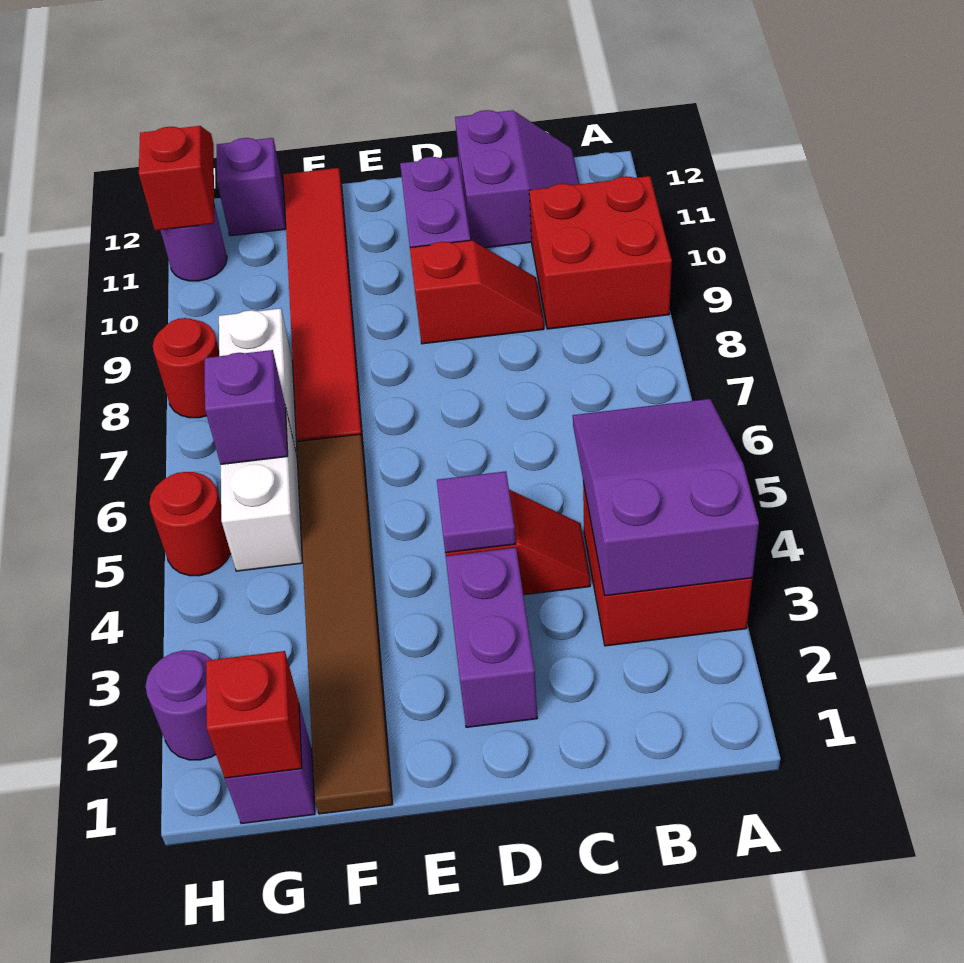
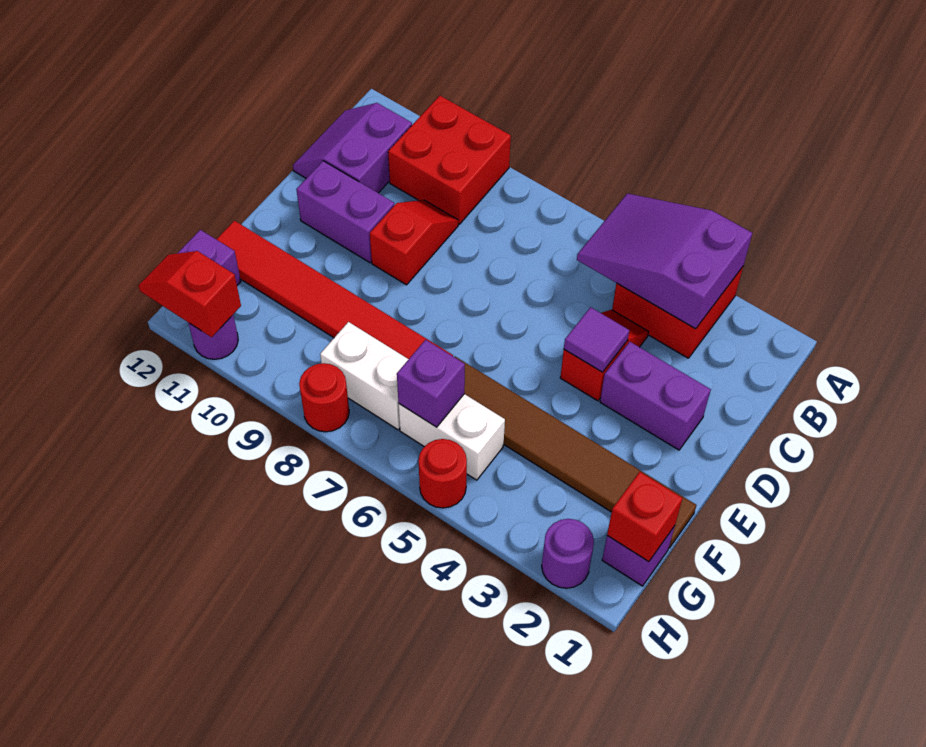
purple 2x2 slope [455,110,579,248] -> purple 2x2 slope turned to [293,103,412,193]

